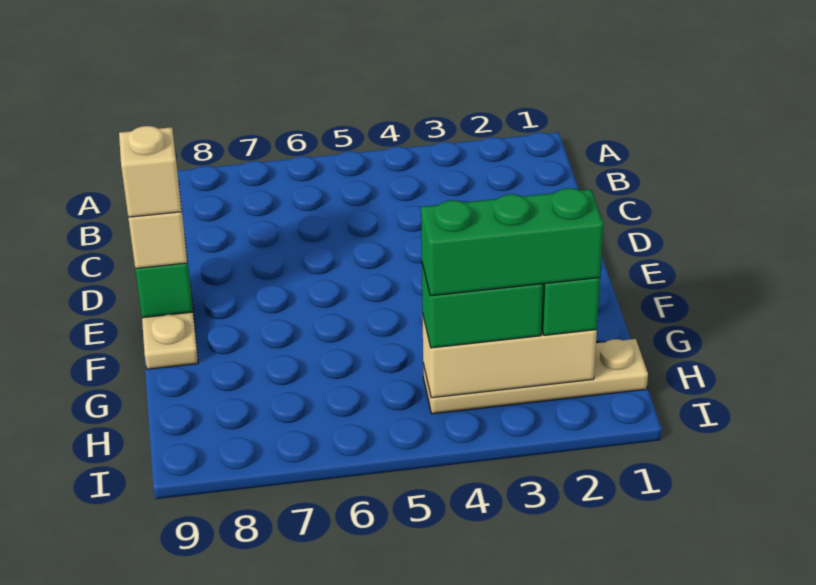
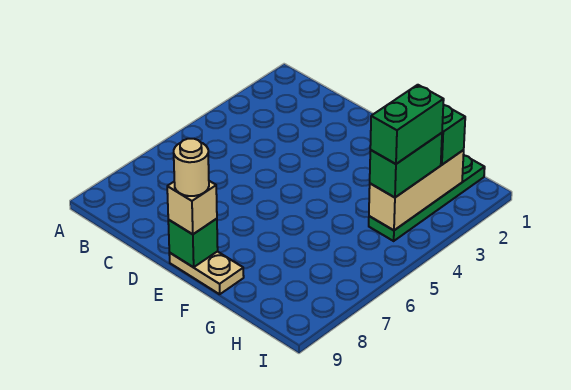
tan 1x1 brick [119,126,181,217] -> tan 1x1 round brick [174,139,209,196]
tan 1x4 plate [423,339,648,414] -> green 1x4 plate [369,155,485,241]
green 1x3 brick [421,188,604,296] -> green 1x2 brick [370,85,444,164]

